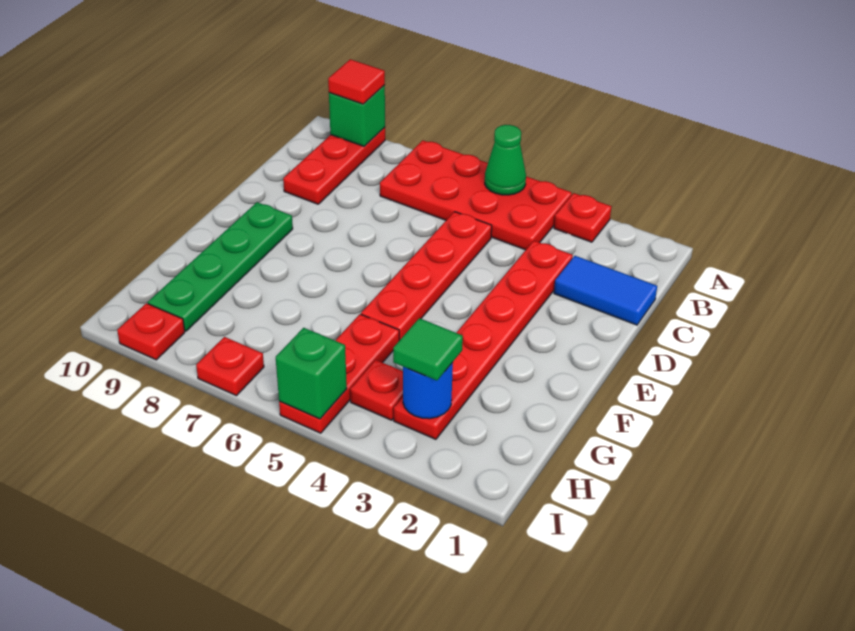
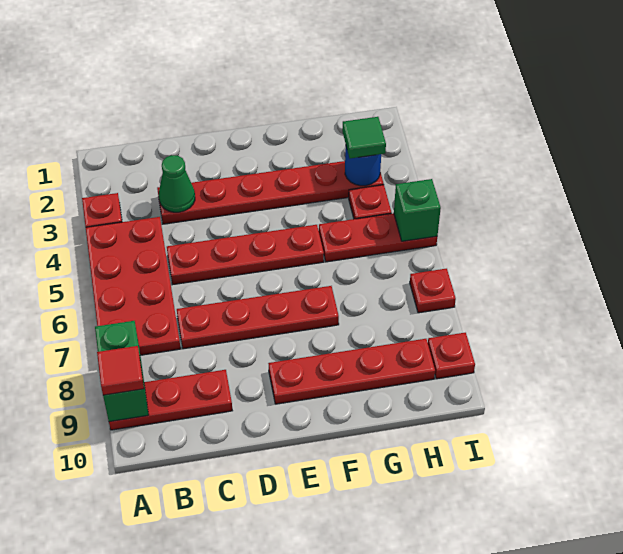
green 1x1 cone [485,125,526,195] -> green 1x1 cone moved to [158,155,195,212]
green 1x1 brick [329,85,385,146] -> green 1x2 brick [95,321,149,422]
blue 1x2 tile [554,256,657,325] -> none
none -> red 1x4 plate [177,286,339,349]
green 1x4 plate [148,202,293,331] -> red 1x4 plate [268,339,435,404]

